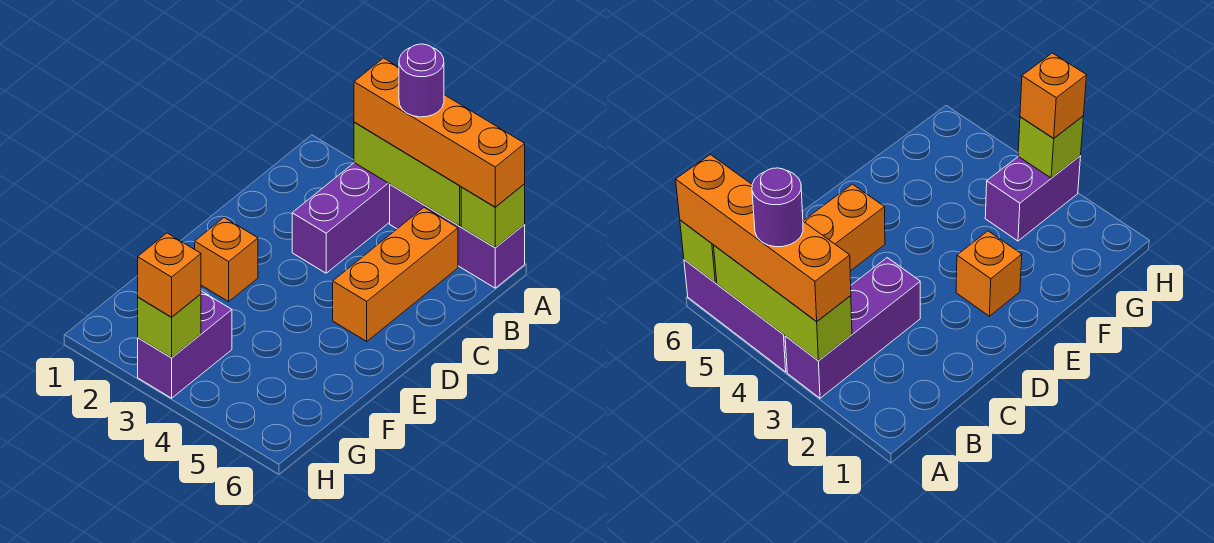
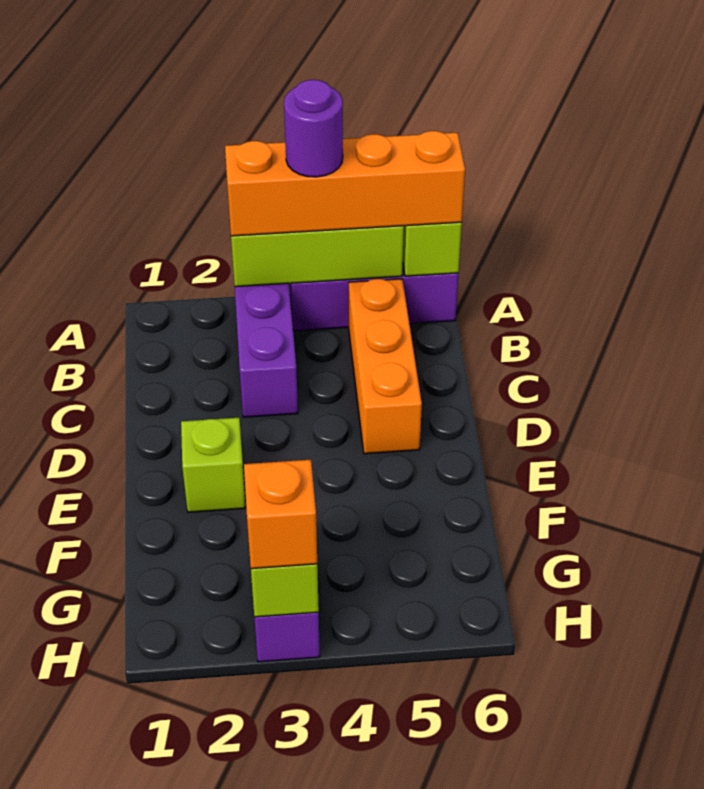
orange 1x1 brick [195,218,258,302] -> lime 1x1 brick [181,418,246,512]

